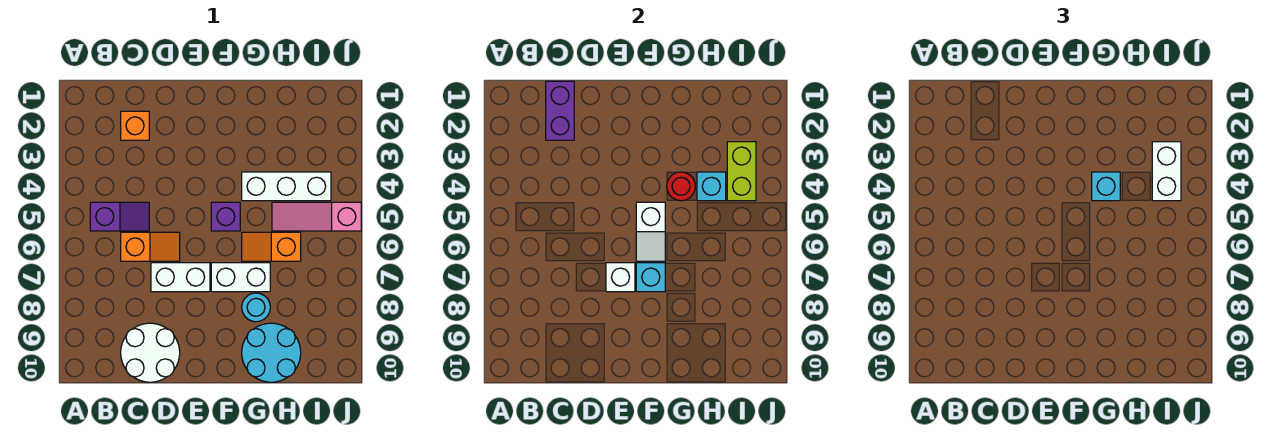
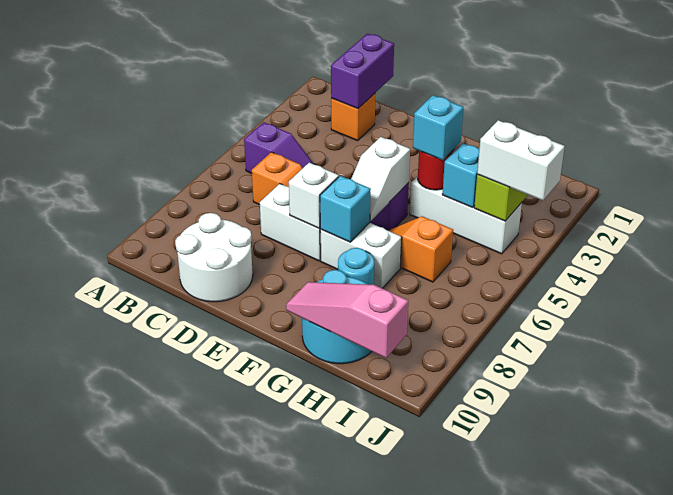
pink 1x3 slope [272,202,361,231] -> pink 1x3 slope moved to [286,282,408,358]
white 1x2 brick [1152,142,1181,201] -> white 1x2 brick turned to [477,120,565,201]

